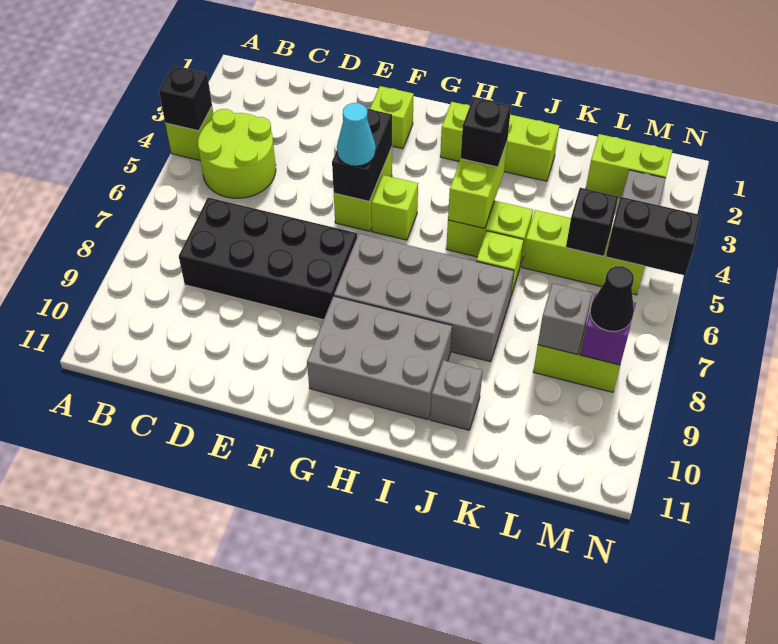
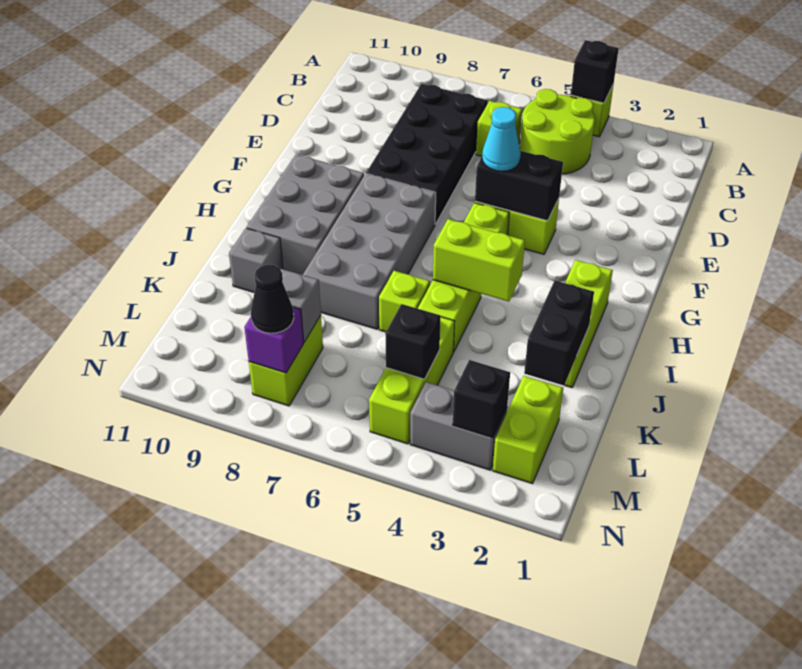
lime 1x1 brick [370,86,414,149] -> lime 1x1 brick moved to [476,101,522,156]
black 1x1 brick [461,98,511,167] -> black 1x1 brick moved to [453,360,510,438]
black 1x2 brick [606,197,701,275] -> black 1x2 brick moved to [524,281,594,386]

